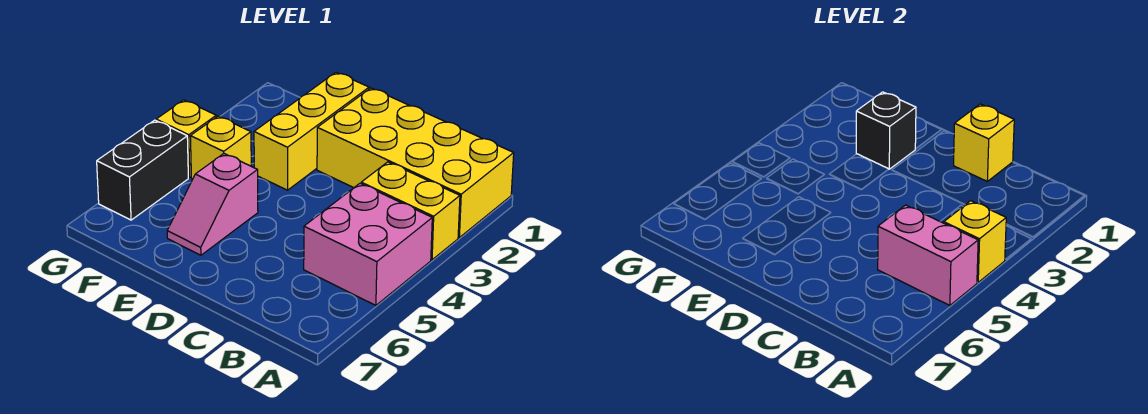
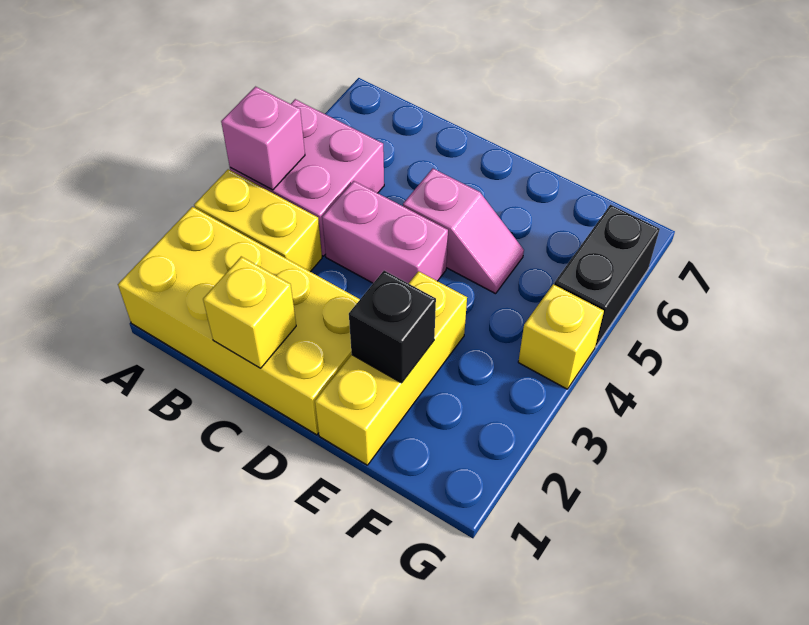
yellow 1x1 brick [944,201,1006,282] -> pink 1x1 brick [221,87,305,190]
pink 1x2 brick [878,205,978,305] -> pink 1x2 brick moved to [322,181,448,283]
pink 1x2 slope [167,154,258,255] -> pink 1x2 slope turned to [403,168,524,294]
yellow 1x1 brick [190,116,251,179] -> none

